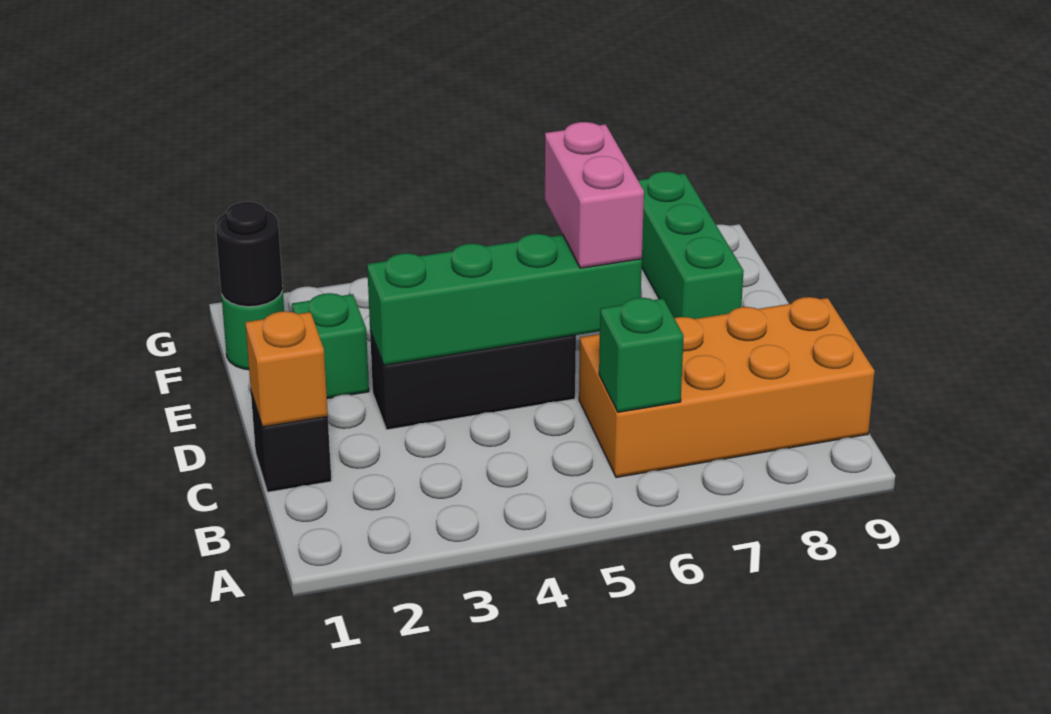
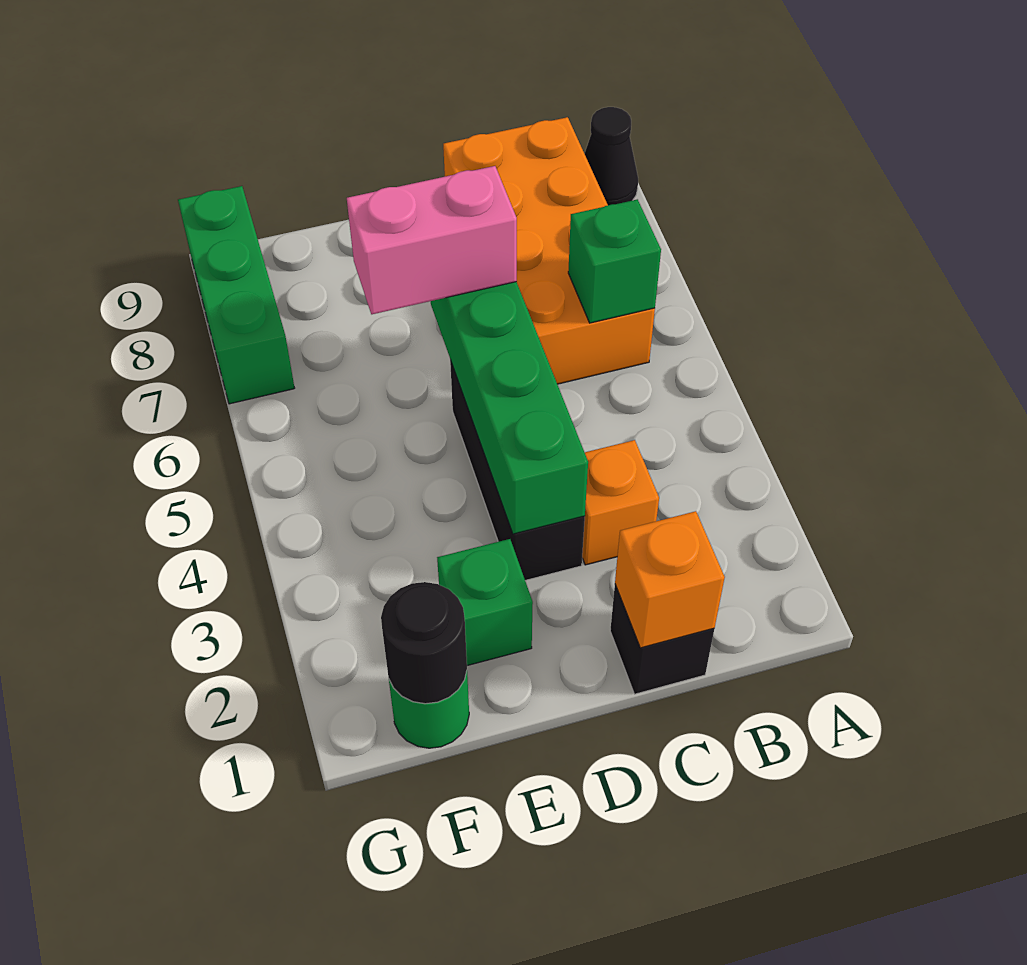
none -> black 1x1 cone [584,107,638,205]
none -> orange 1x1 brick [582,440,659,565]
green 1x3 brick [638,172,744,319] -> green 1x3 brick turned to [178,186,294,404]

